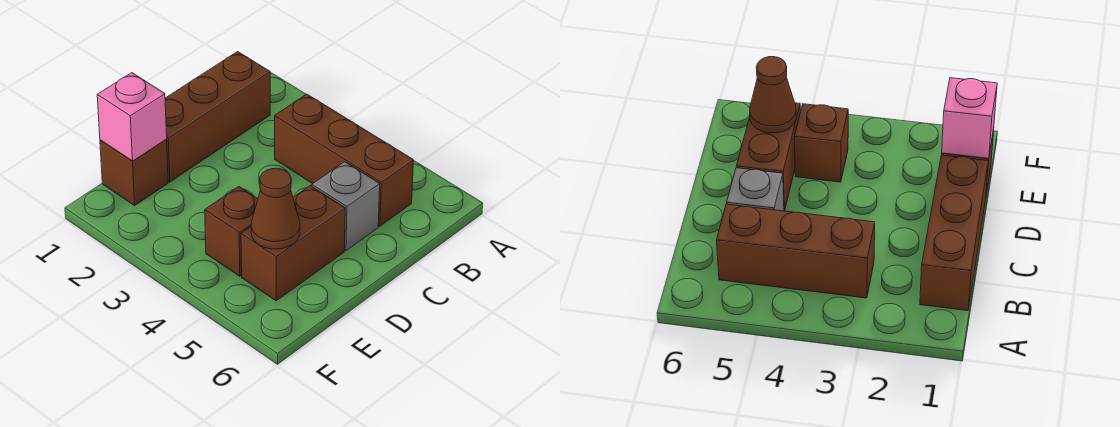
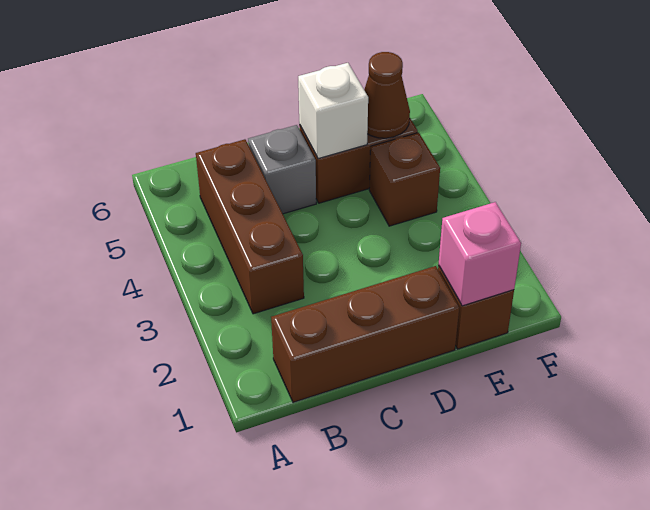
none -> white 1x1 brick [298,63,368,159]

